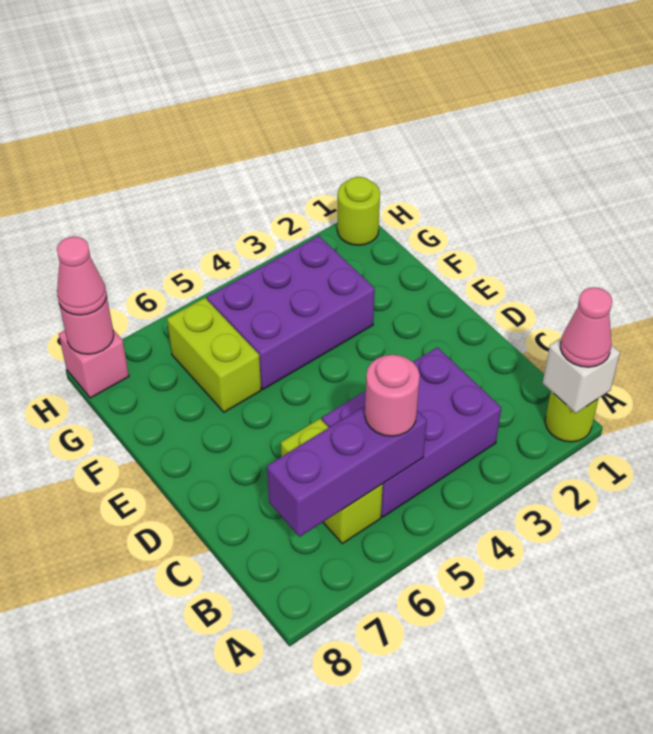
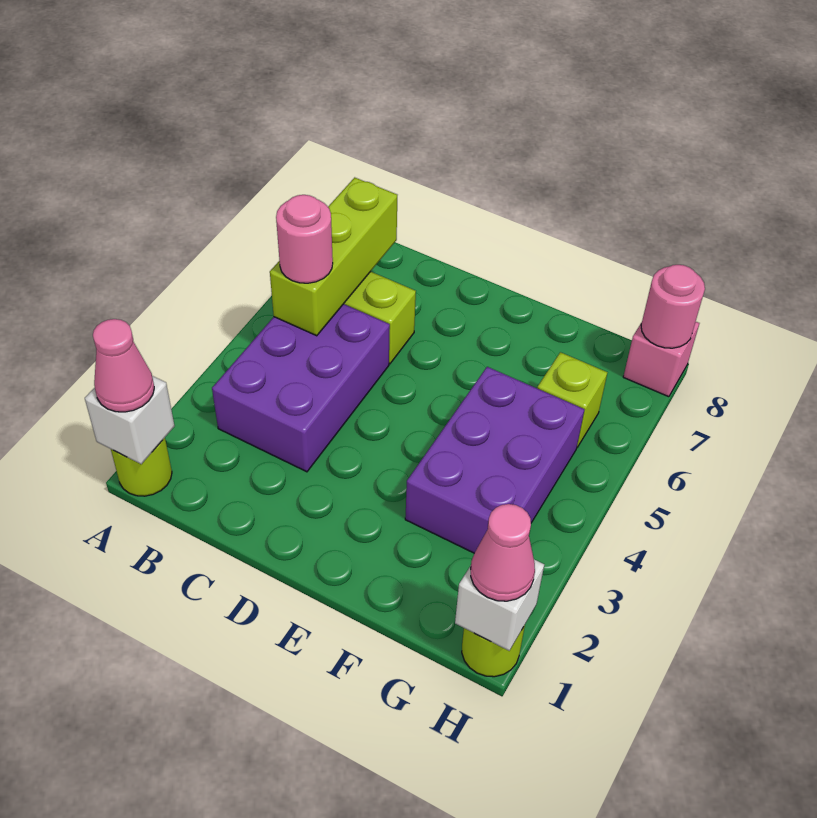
purple 1x3 brick [267,406,427,537] -> lime 1x3 brick [270,178,397,336]
lime 1x2 brick [167,298,261,412] -> lime 1x1 brick [537,352,607,447]
none -> white 1x1 brick [455,560,544,651]
pink 1x1 cone [57,237,107,315] -> pink 1x1 cone moved to [471,504,535,601]

